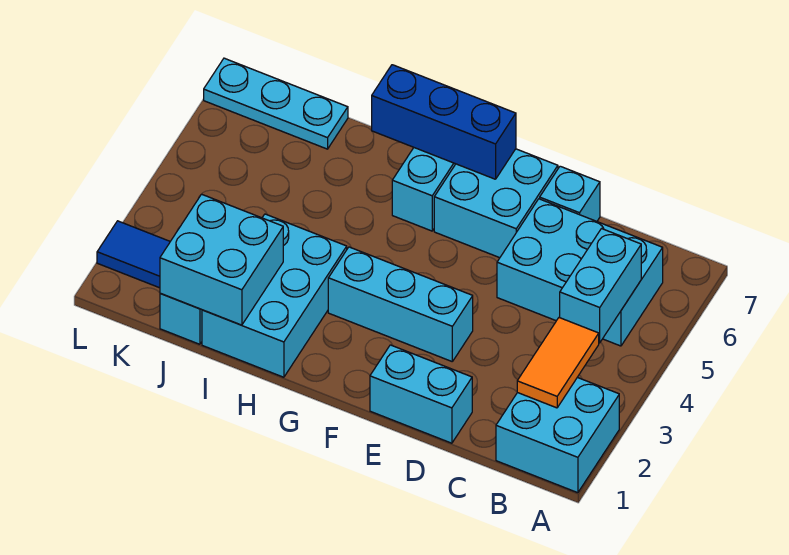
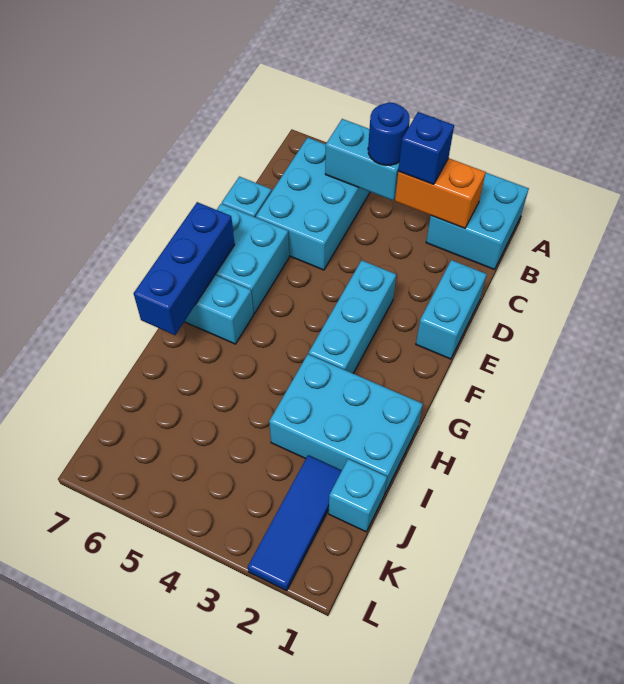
orange 1x2 tile [517,317,599,408] -> orange 1x2 brick [395,158,486,228]
none -> blue 1x1 brick [398,112,454,184]
none -> blue 1x1 round brick [368,102,410,165]
cyan 2x2 brick [160,194,283,325] -> none
cyan 1x3 plate [204,58,348,149] -> none

